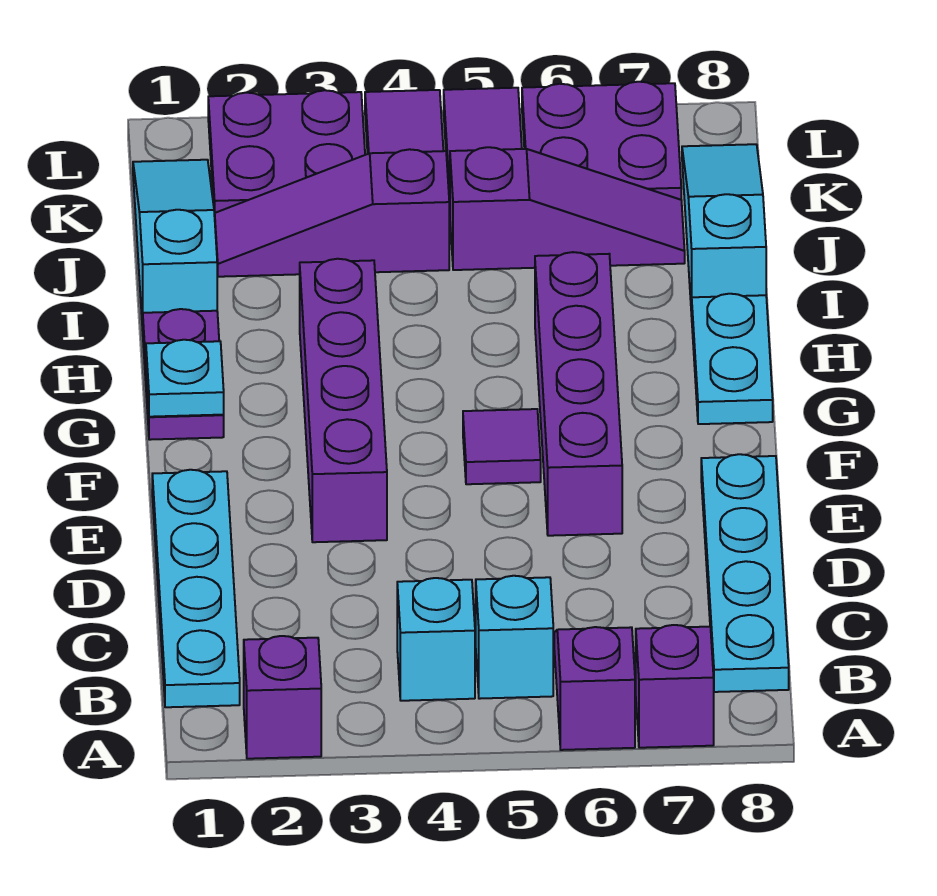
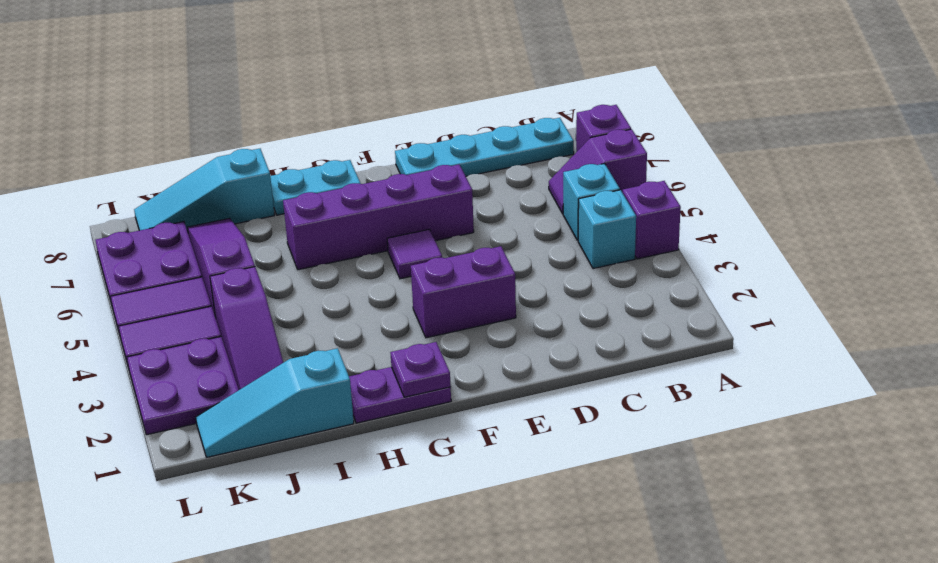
purple 1x1 brick [244,636,321,759] -> purple 1x1 brick moved to [623,181,681,259]
cyan 1x4 plate [152,470,240,707] -> none
purple 1x4 brick [300,259,387,542] -> purple 1x2 brick [411,246,516,338]
cyan 1x1 plate [146,340,224,417] -> purple 1x1 plate [390,342,451,397]

